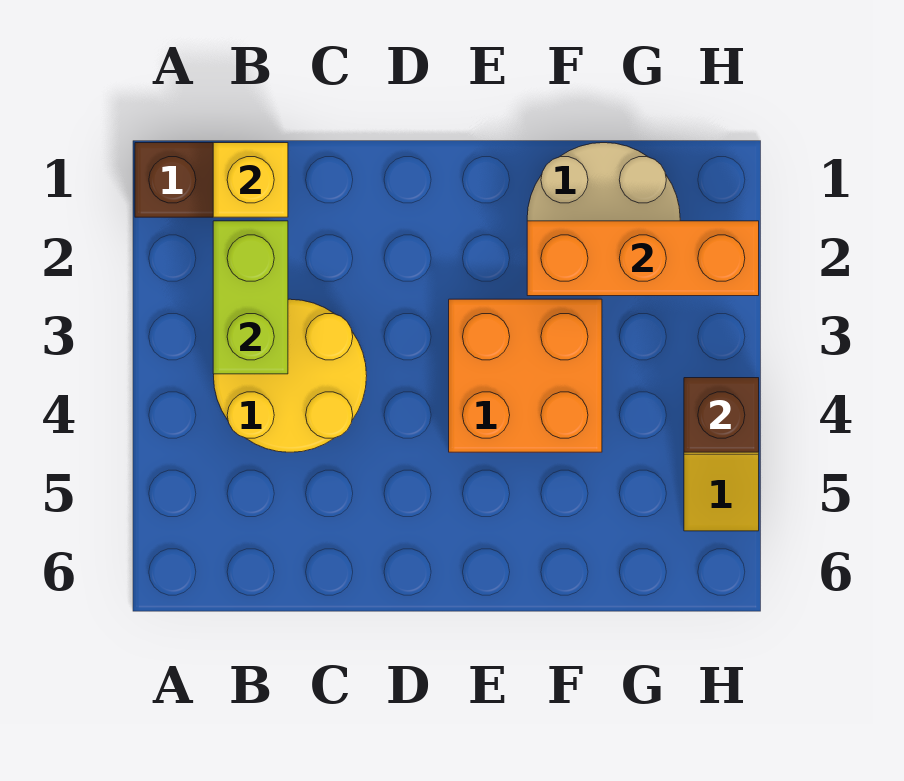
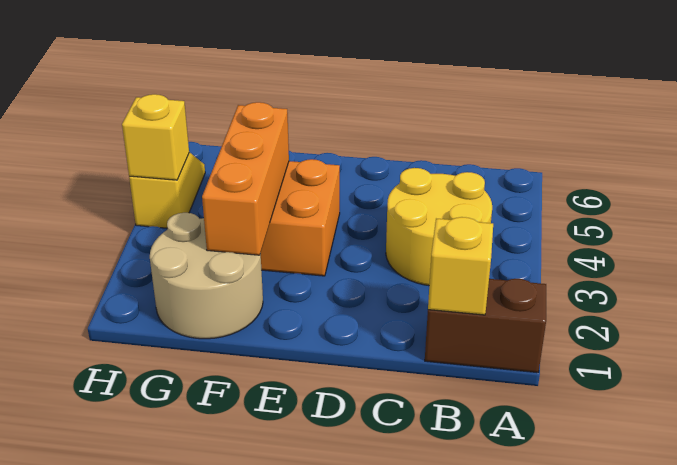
lime 1x2 brick [213,221,288,374] -> none
orange 1x3 brick [527,221,759,296] -> orange 1x3 brick turned to [202,102,289,255]
brown 1x1 brick [684,378,759,452] -> yellow 1x1 brick [122,94,189,180]

